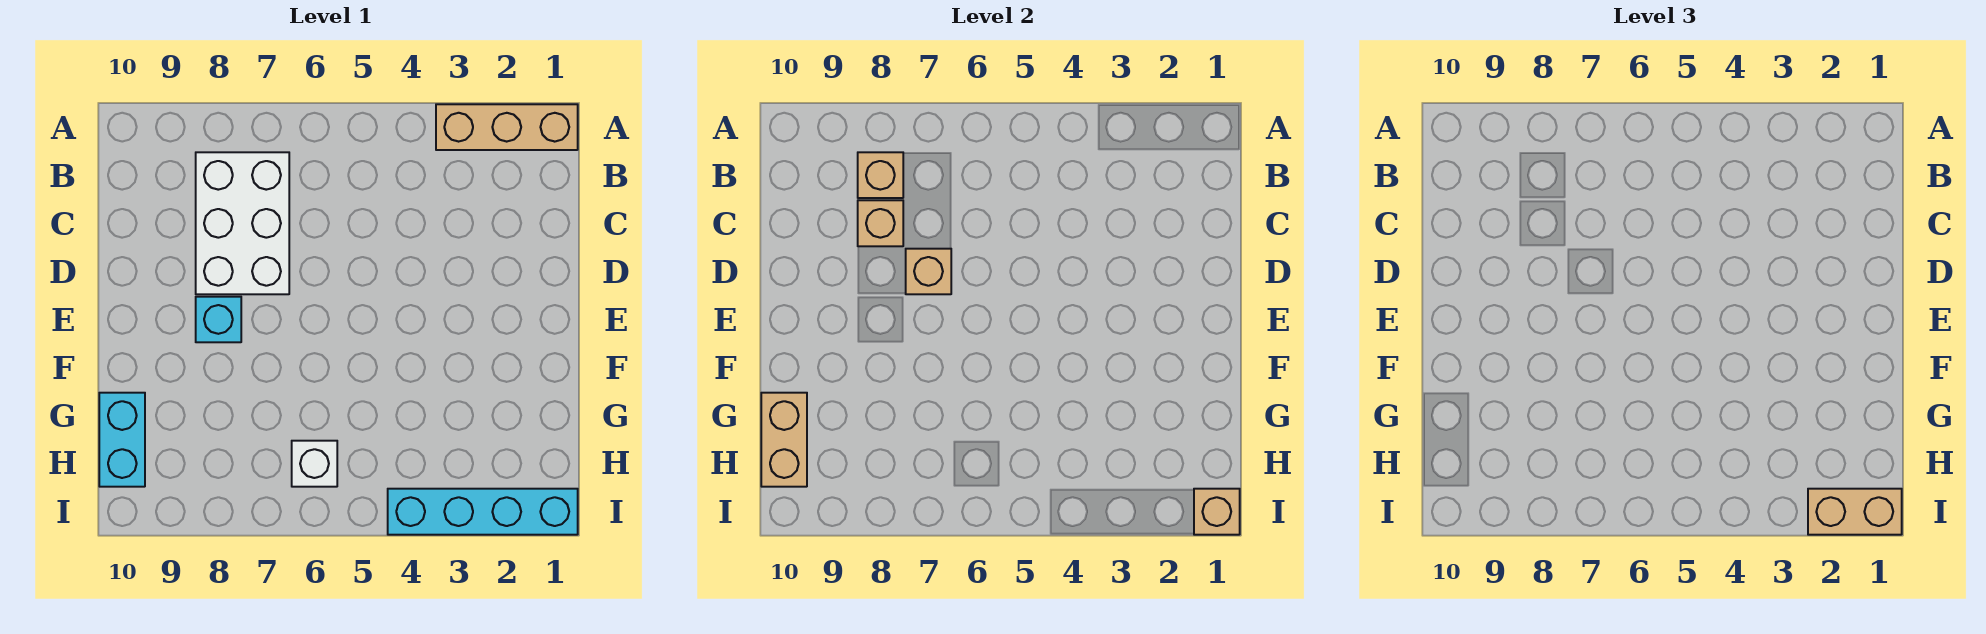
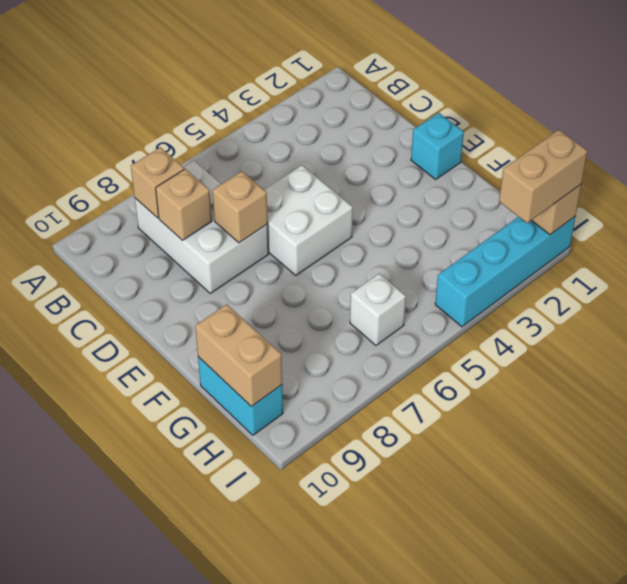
tan 1x3 brick [436,104,578,150] -> none
none -> white 2x2 brick [264,165,353,275]
cyan 1x1 brick [196,297,241,342] -> cyan 1x1 brick moved to [411,113,464,179]

